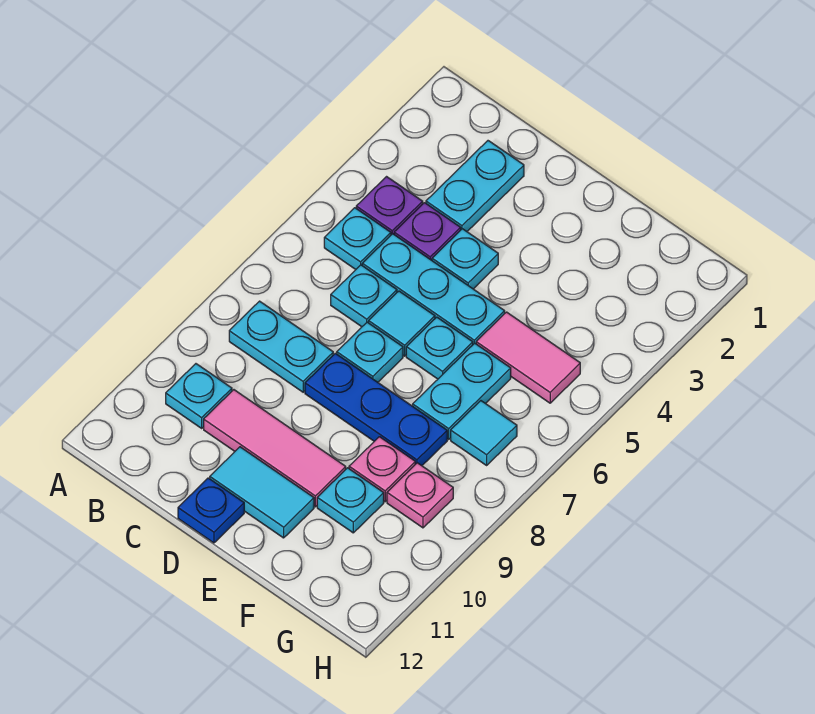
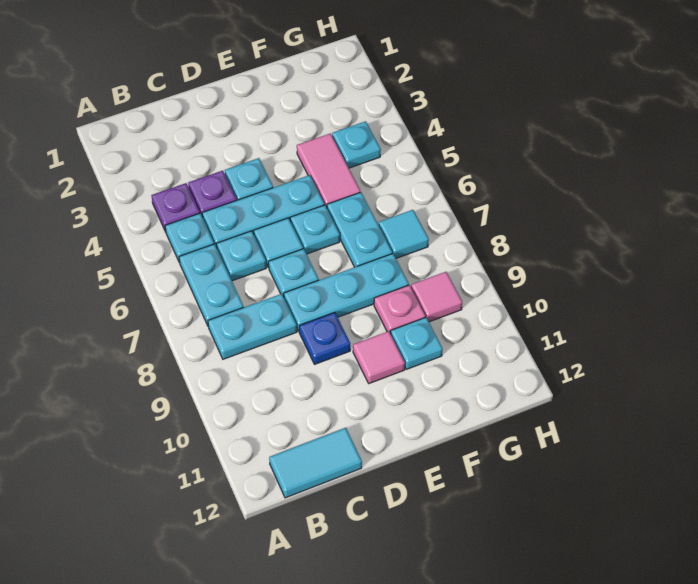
cyan 1x1 plate [166,364,232,428] -> cyan 1x1 plate moved to [332,121,381,168]
cyan 1x2 plate [426,141,524,231] -> cyan 1x2 plate moved to [179,244,244,326]
pink 1x3 tile [204,390,346,507] -> pink 1x1 tile [353,331,405,383]
blue 1x3 plate [305,353,447,466] -> cyan 1x3 plate [284,254,409,331]
cyan 1x2 tile [210,447,314,538] -> cyan 1x2 tile moved to [269,428,362,498]
blue 1x1 plate [178,478,244,543] -> blue 1x1 plate moved to [299,312,350,364]
pink 1x2 tile [476,312,580,403] -> pink 1x2 tile turned to [297,133,360,208]
pink 1x1 plate [387,463,453,528] -> pink 1x1 tile [411,272,462,322]

